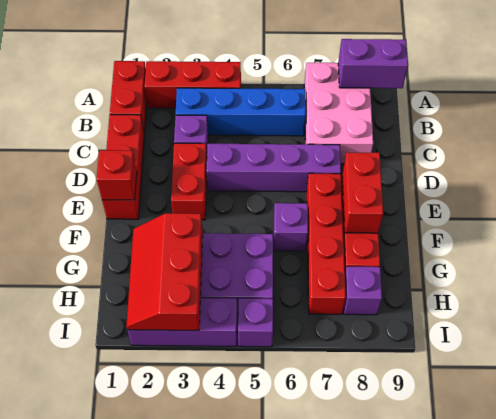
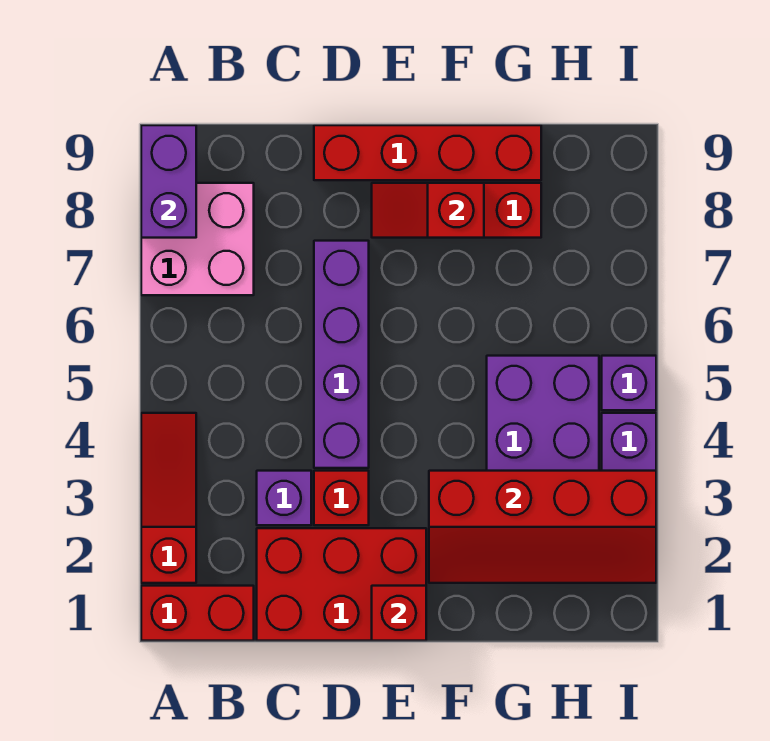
red 1x3 brick [145,61,241,108] -> red 1x3 slope [141,413,196,583]
pink 2x3 brick [304,63,373,164] -> pink 2x2 brick [141,183,254,295]
blue 1x4 brick [176,88,306,136] -> none
red 1x3 brick [102,115,144,219] -> red 2x3 brick [257,528,426,641]
red 1x2 brick [171,143,207,220] -> red 1x1 brick [314,471,369,525]
red 1x4 brick [307,173,346,314] -> red 1x4 brick moved to [314,125,541,180]
red 1x2 brick [343,152,383,233] -> red 1x2 slope [372,183,484,238]
purple 1x1 brick [274,203,308,251] -> none
red 2x3 slope [126,213,203,330] -> red 2x4 slope [429,471,656,583]
purple 1x1 brick [344,267,382,315] -> none

